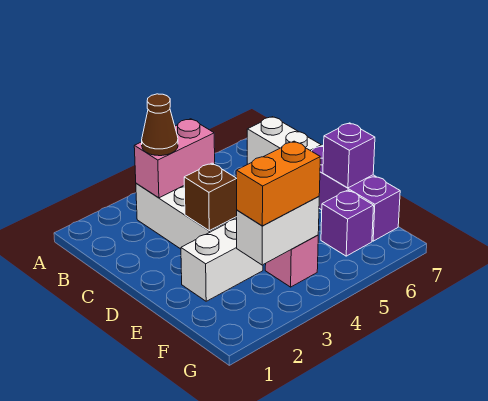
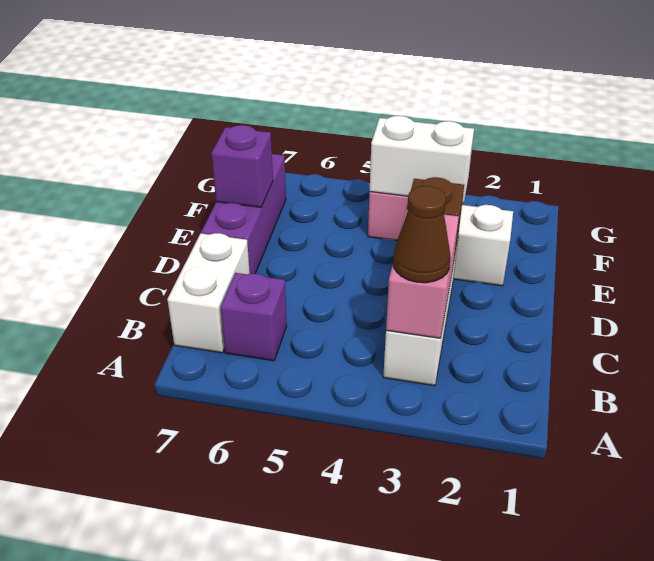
pink 1x2 brick [134,119,215,198] -> pink 1x2 brick turned to [386,210,459,338]
orange 1x2 brick [236,141,320,226] -> none
purple 1x1 brick [321,190,374,256] -> purple 1x1 brick moved to [221,273,287,361]

